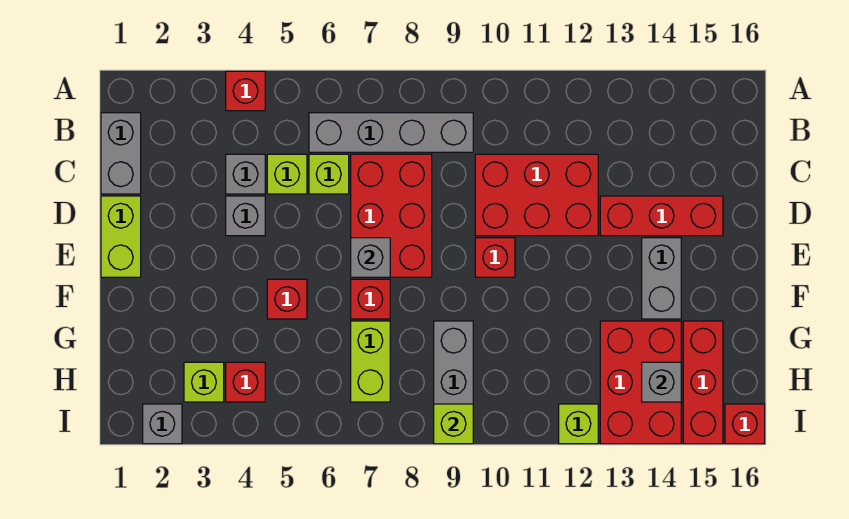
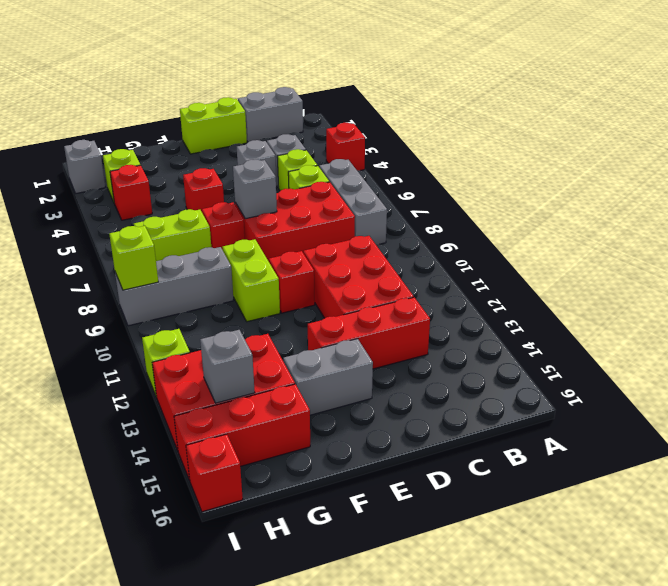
grey 1x4 brick [309,113,473,152] -> grey 1x3 brick [319,159,387,245]
red 1x3 brick [600,196,723,236] -> red 1x3 brick turned to [308,297,430,369]
none -> lime 1x2 brick [222,239,280,322]

